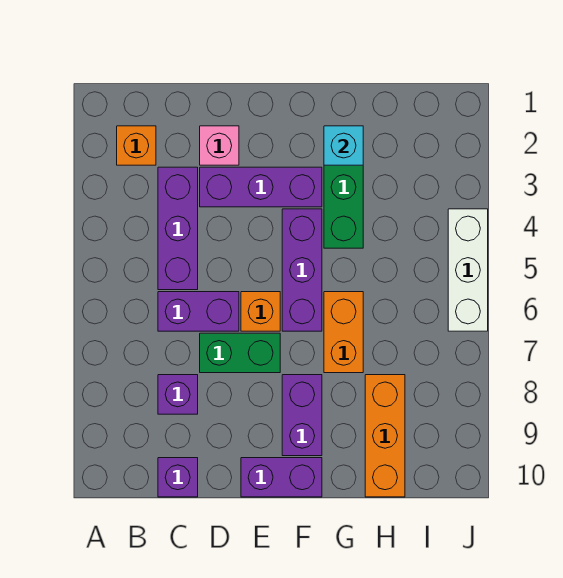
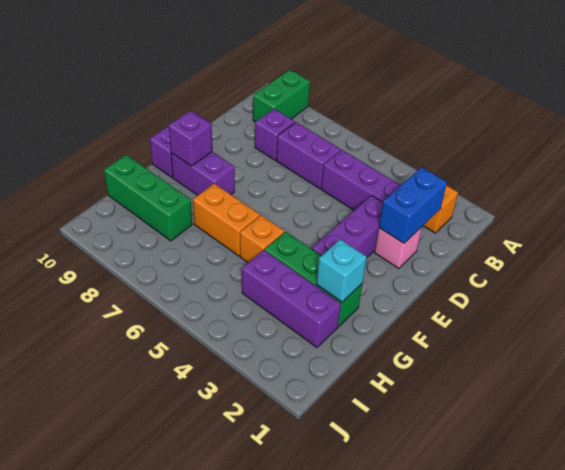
none -> blue 1x2 brick [379,167,447,243]
purple 1x2 brick [158,292,239,331] -> purple 1x2 brick turned to [276,122,341,189]
purple 1x1 brick [158,458,198,497] -> purple 1x1 brick moved to [169,111,212,166]
green 1x2 brick [200,333,280,373] -> green 1x2 brick moved to [253,70,310,122]
orange 1x1 brick [241,292,280,331] -> orange 1x1 brick moved to [240,215,284,262]
purple 1x3 brick [282,209,322,331] -> purple 1x3 brick moved to [242,250,341,347]
orange 1x3 brick [365,375,405,497] -> green 1x3 brick [104,155,192,241]
white 1x3 brick [448,209,488,331] -> none

